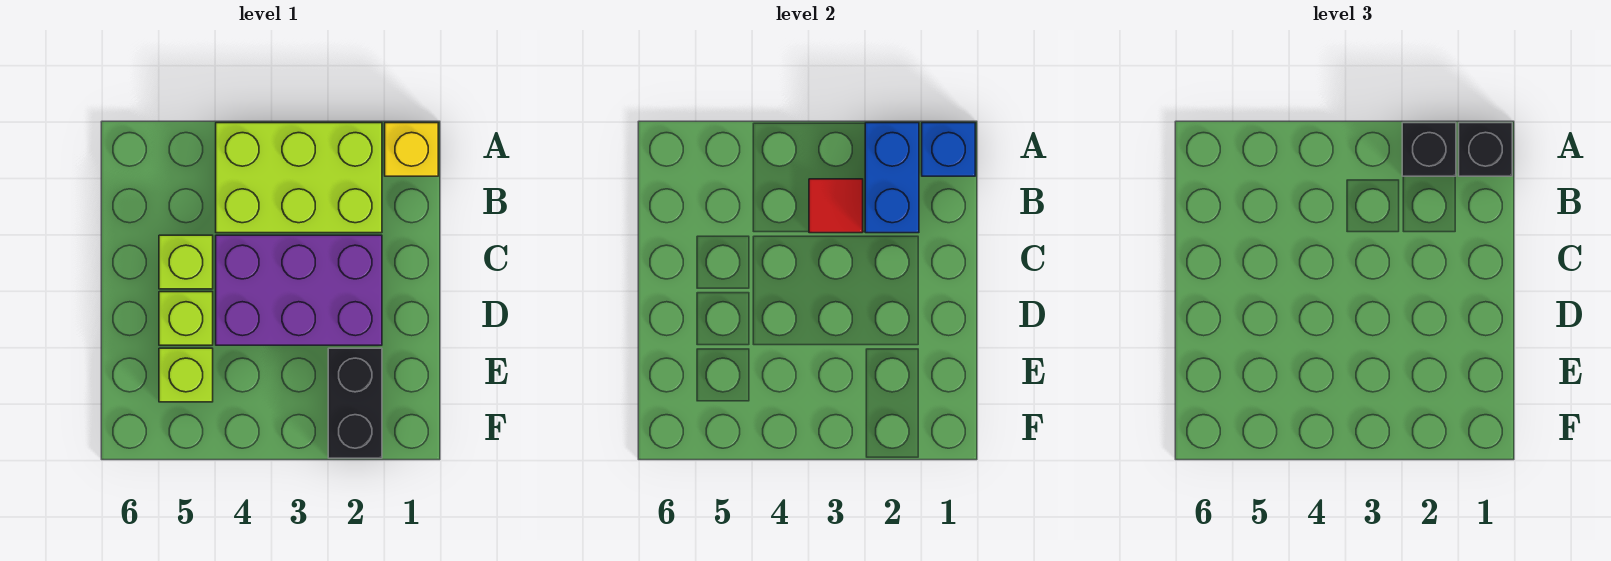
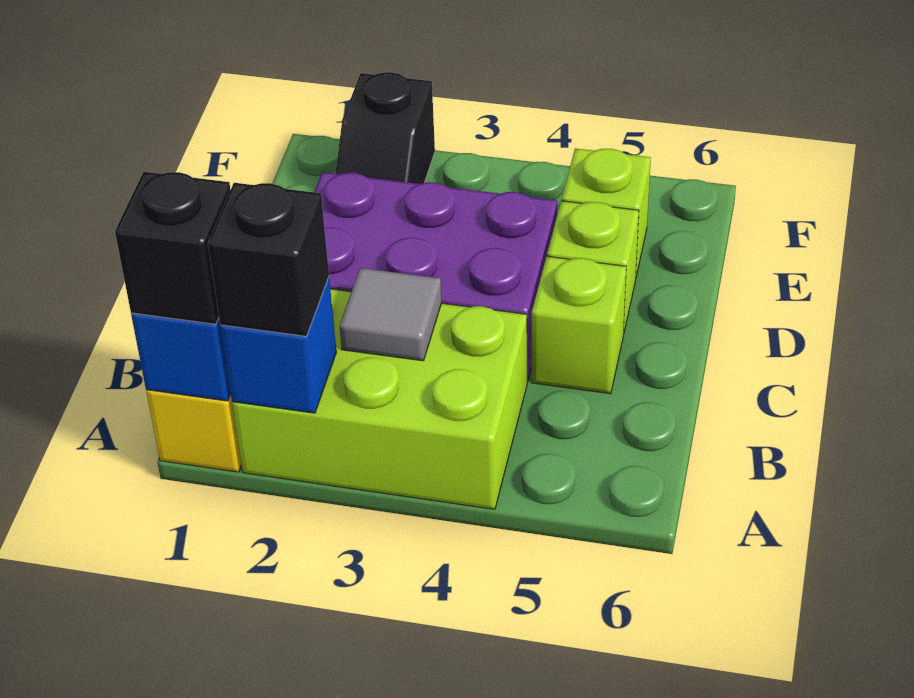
blue 1x2 brick [865,123,919,233] -> blue 1x1 brick [221,277,336,413]
red 1x1 tile [809,179,863,233] -> grey 1x1 tile [339,268,442,361]
black 1x2 brick [328,348,382,458] -> black 1x2 slope [335,72,435,184]

